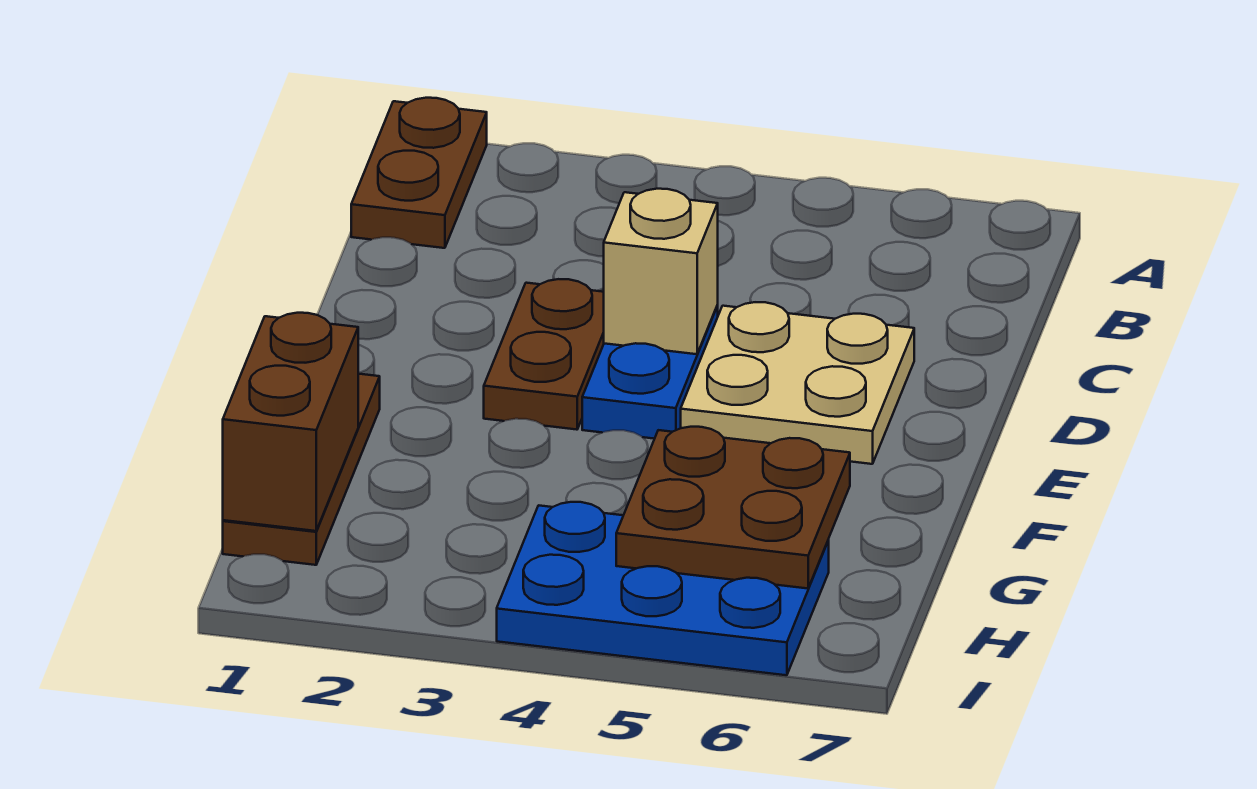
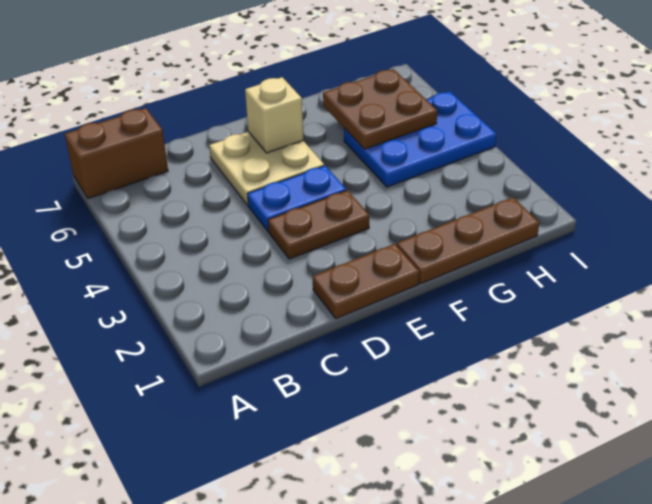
brown 1x2 plate [351,98,487,248] -> brown 1x2 plate moved to [313,244,419,319]
tan 1x1 brick [604,189,718,354] -> tan 1x1 brick moved to [245,77,303,153]
brown 1x2 brick [223,313,358,531] -> brown 1x2 brick moved to [65,108,168,199]
blue 2x3 plate [497,502,829,675] -> blue 2x3 plate turned to [344,91,496,187]

